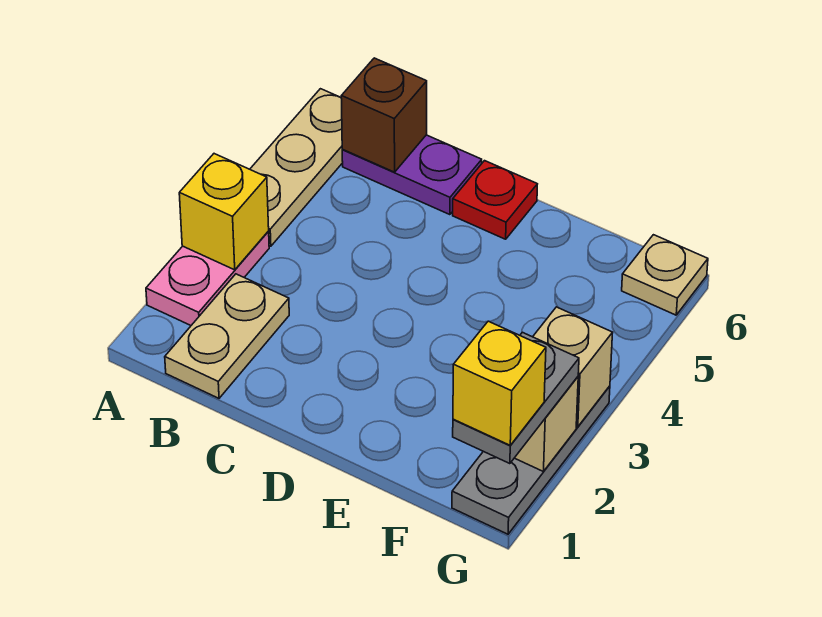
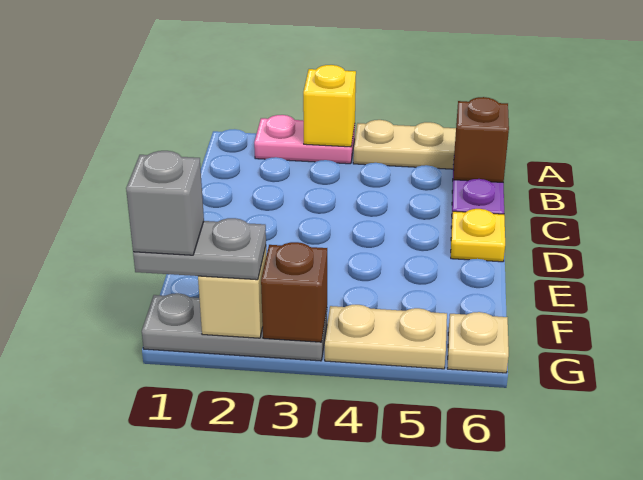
tan 1x2 plate [165,274,289,398] -> tan 1x2 plate moved to [325,305,447,369]
red 1x1 plate [453,161,537,239] -> yellow 1x1 plate [451,209,505,262]
yellow 1x1 brick [453,321,546,445] -> grey 1x1 brick [126,151,204,255]
tan 1x1 brick [533,307,613,427] -> brown 1x1 brick [261,242,327,342]

